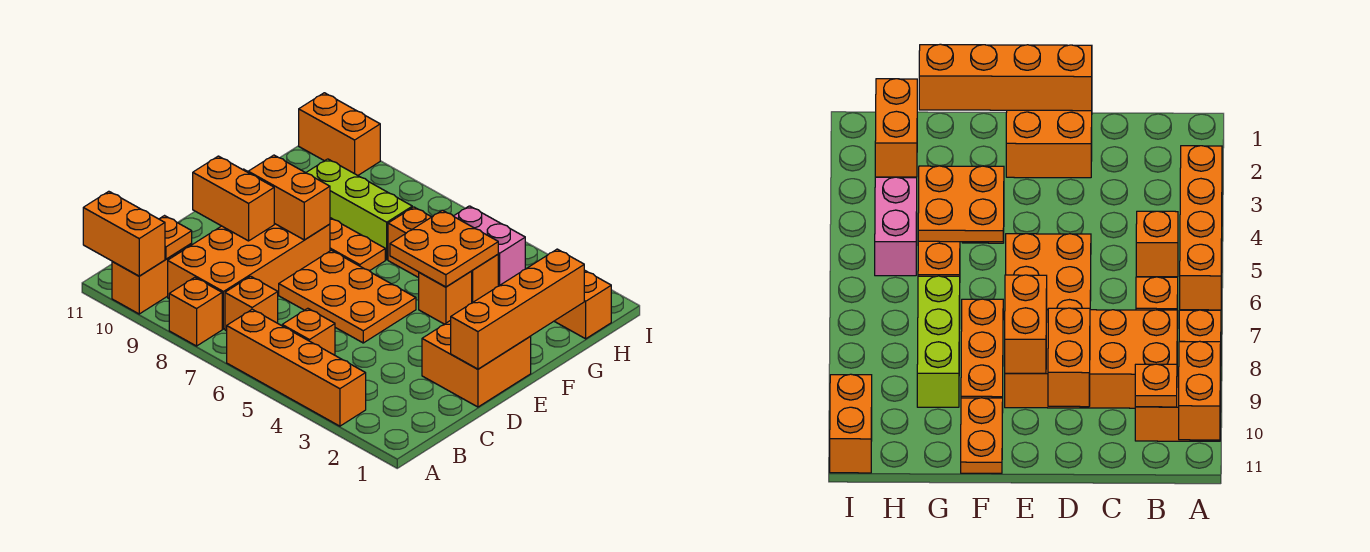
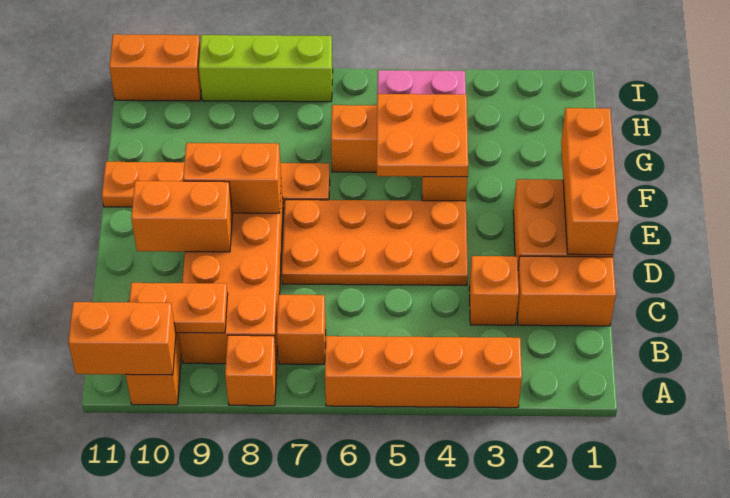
orange 1x1 brick [282,308,335,355] -> orange 1x1 brick moved to [469,256,519,325]
orange 1x1 plate [160,216,192,259] -> orange 1x2 plate [129,283,228,333]
orange 1x4 brick [451,249,584,369] -> orange 1x3 brick [561,108,619,255]
orange 2x3 plate [279,250,416,343] -> orange 2x4 plate [282,200,468,285]
lime 1x3 brick [306,159,412,260] -> lime 1x3 brick moved to [199,35,333,102]
orange 1x2 brick [554,270,611,339] -> orange 1x2 brick moved to [517,256,616,326]

